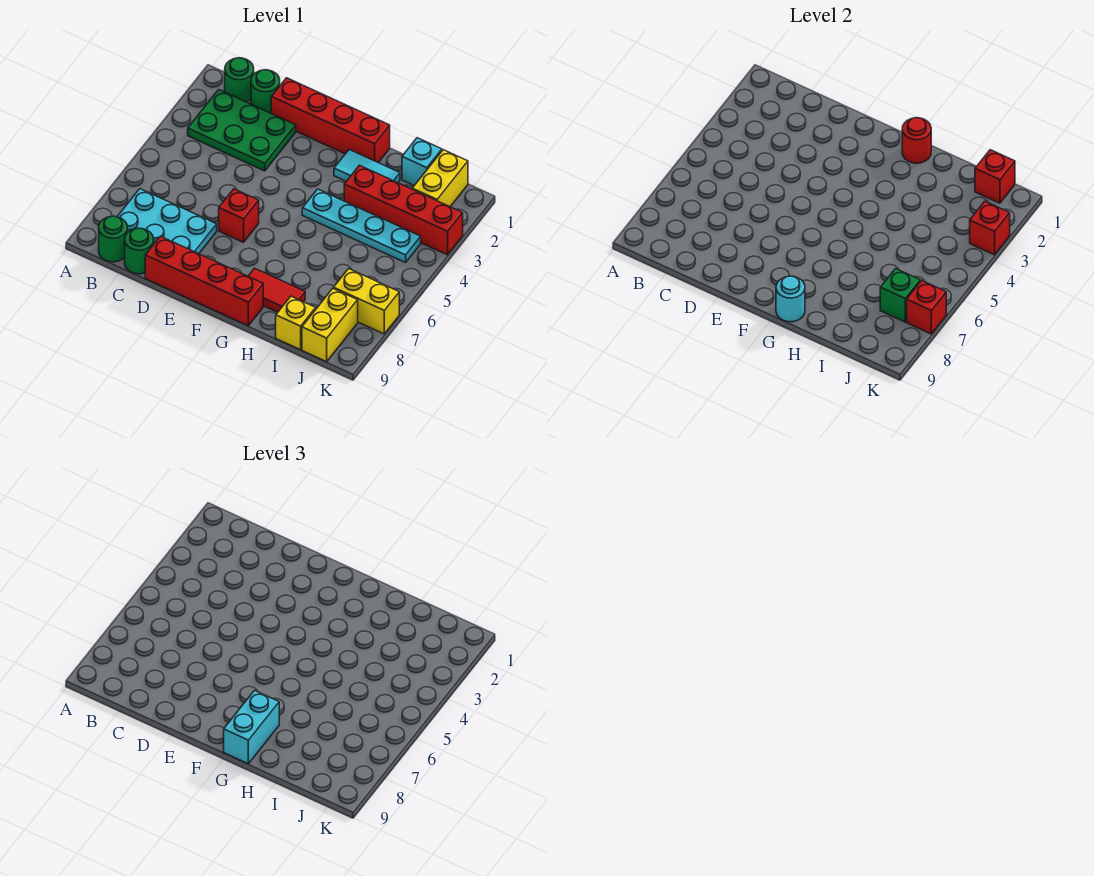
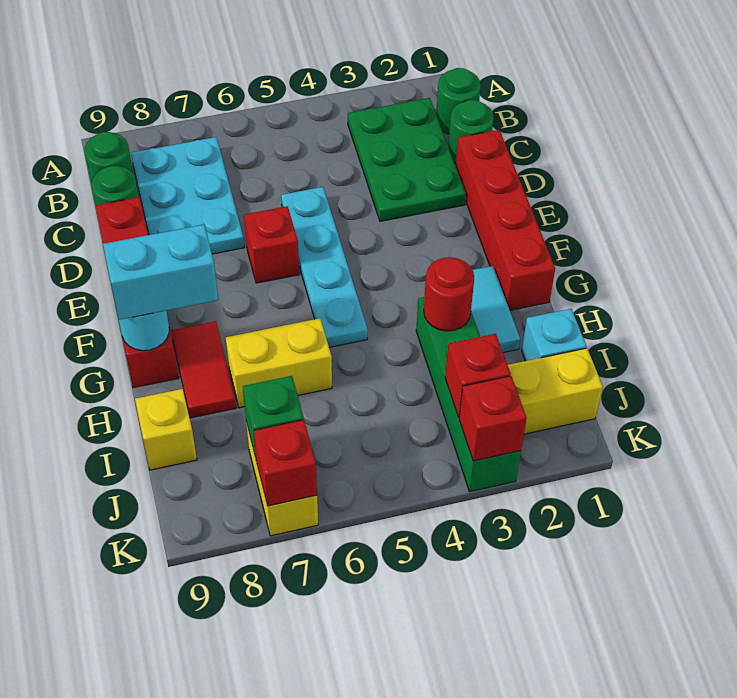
red 1x1 round brick [902,118,931,163] -> red 1x1 round brick moved to [424,257,474,331]
cyan 1x4 plate [302,189,421,263] -> cyan 1x4 plate moved to [281,187,368,347]
red 1x4 brick [344,165,463,255] -> green 1x4 brick [416,297,521,492]
red 1x1 brick [975,150,1015,203] -> red 1x1 brick moved to [445,334,511,417]
yellow 1x2 brick [302,289,358,362] -> yellow 1x2 brick moved to [226,318,332,408]

